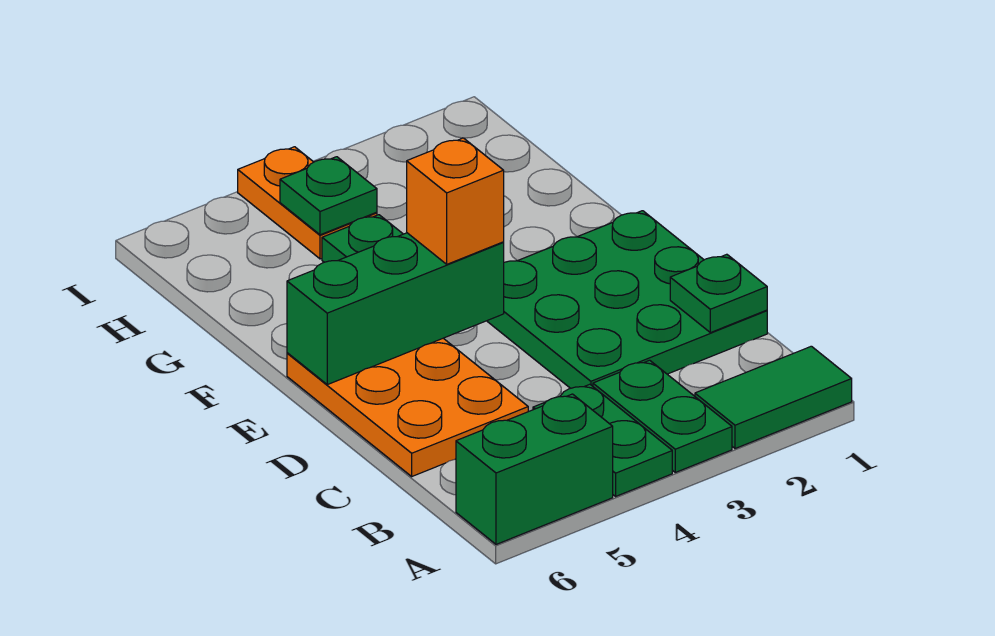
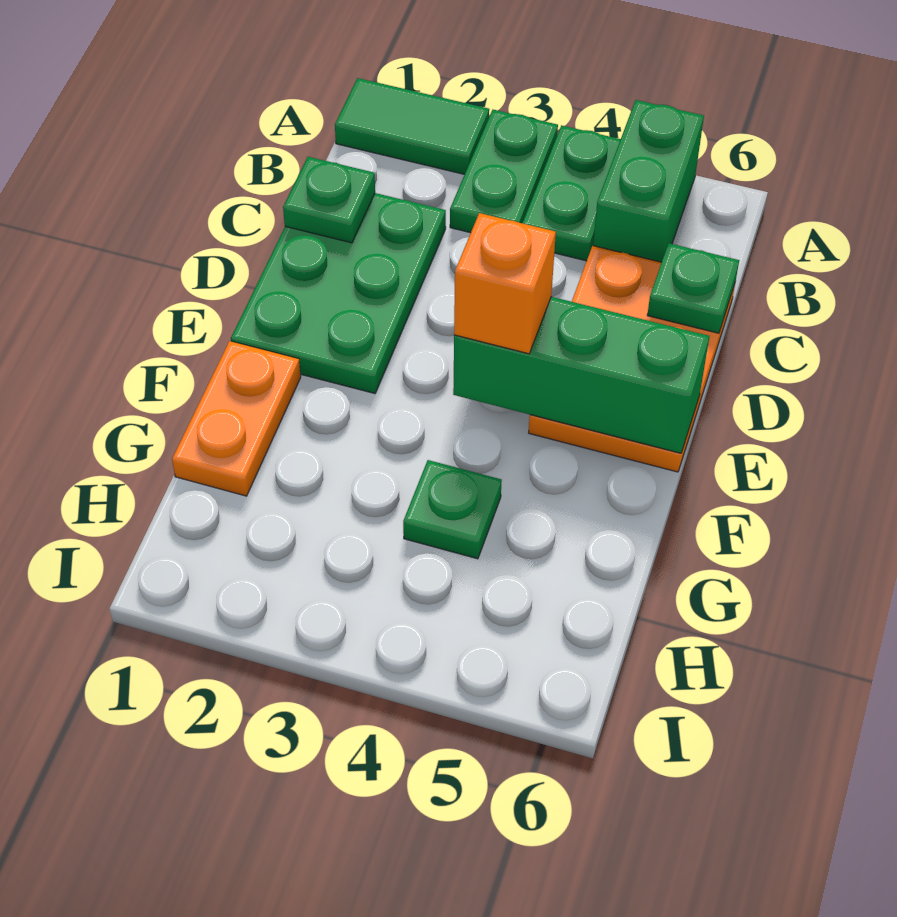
green 1x2 brick [456,394,613,544] -> green 1x2 brick turned to [593,100,704,262]
green 3x3 plate [487,211,767,388] -> green 2x3 plate [231,193,446,393]
orange 1x2 plate [238,147,377,259] -> orange 1x2 plate moved to [172,341,301,496]
green 1x1 plate [280,157,377,235] -> green 1x1 plate moved to [647,243,739,333]

